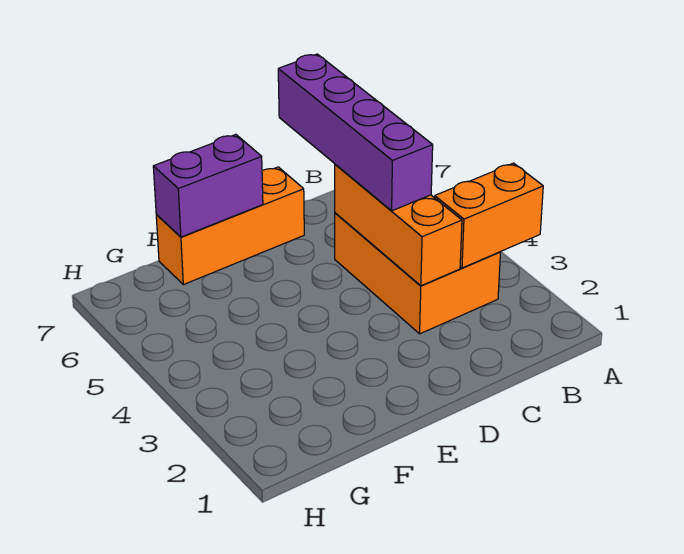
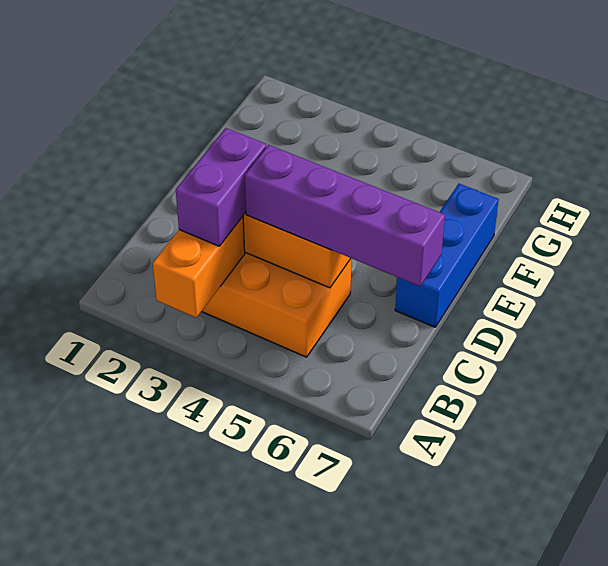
orange 1x3 brick [156,167,304,285] -> blue 1x3 brick [395,184,499,327]
purple 1x2 brick [153,135,263,237] -> purple 1x2 brick moved to [176,128,266,246]

